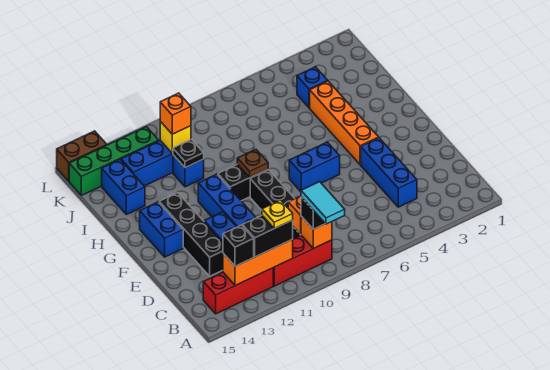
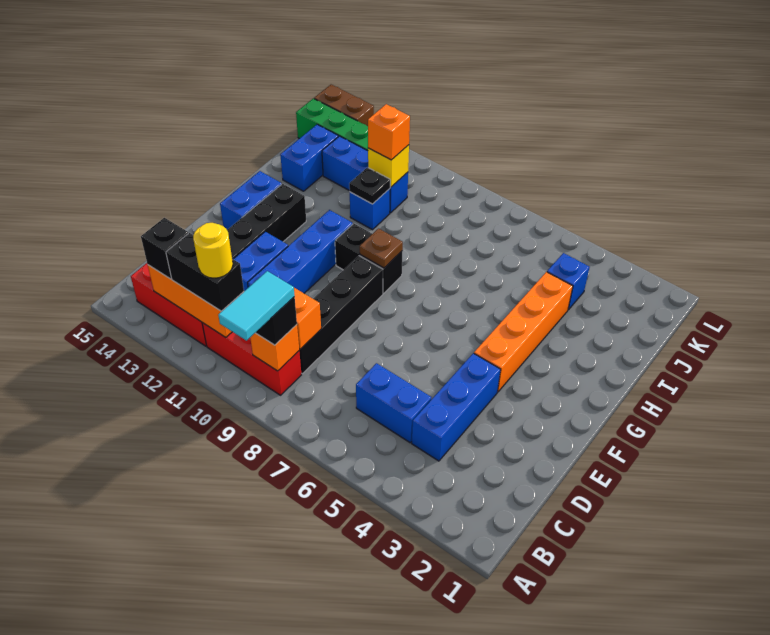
yellow 1x1 plate [262,200,293,228] -> yellow 1x1 round brick [193,223,233,278]
blue 1x2 brick [289,142,340,192] -> blue 1x2 brick moved to [356,363,432,443]

